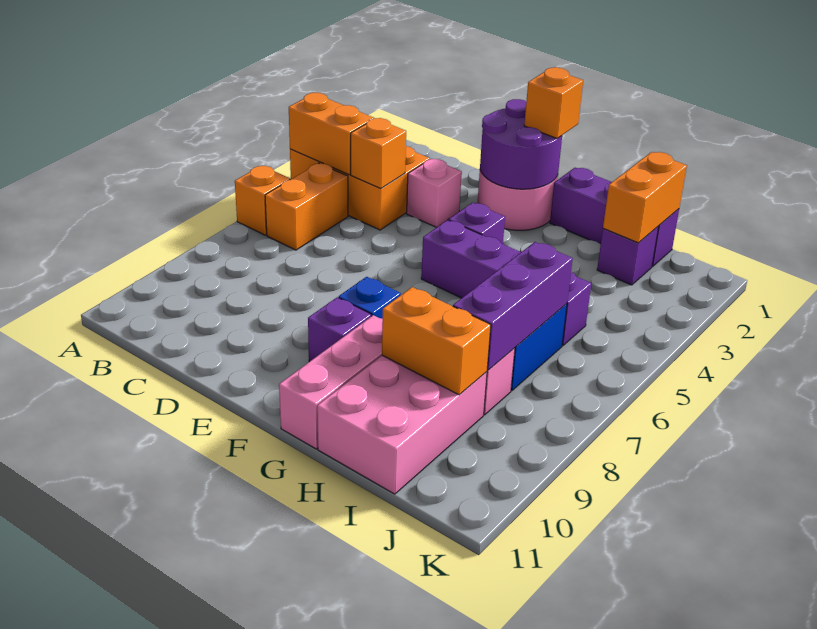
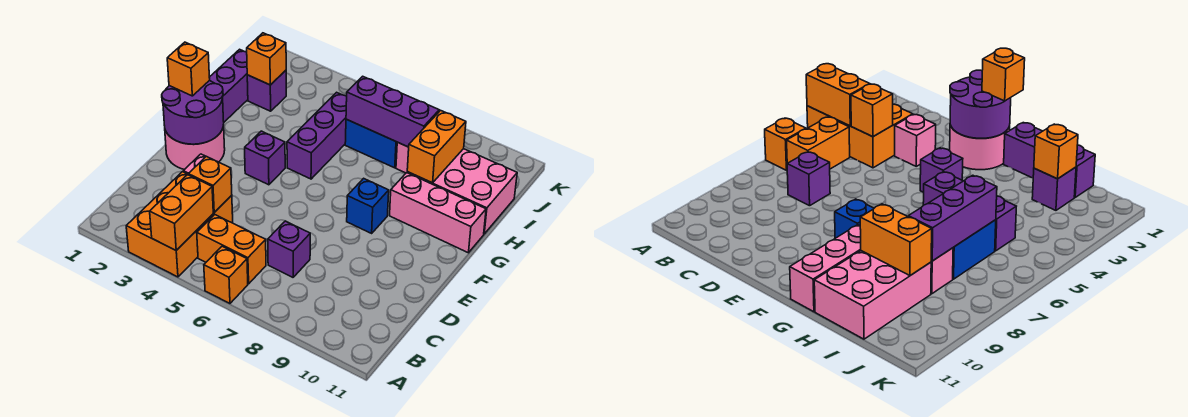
purple 1x4 brick [421,220,591,346] -> purple 1x3 brick [287,92,347,179]
purple 1x1 brick [308,297,371,362] -> purple 1x1 brick moved to [268,221,310,277]
orange 1x2 brick [603,152,687,243] -> orange 1x1 brick [247,33,286,85]

